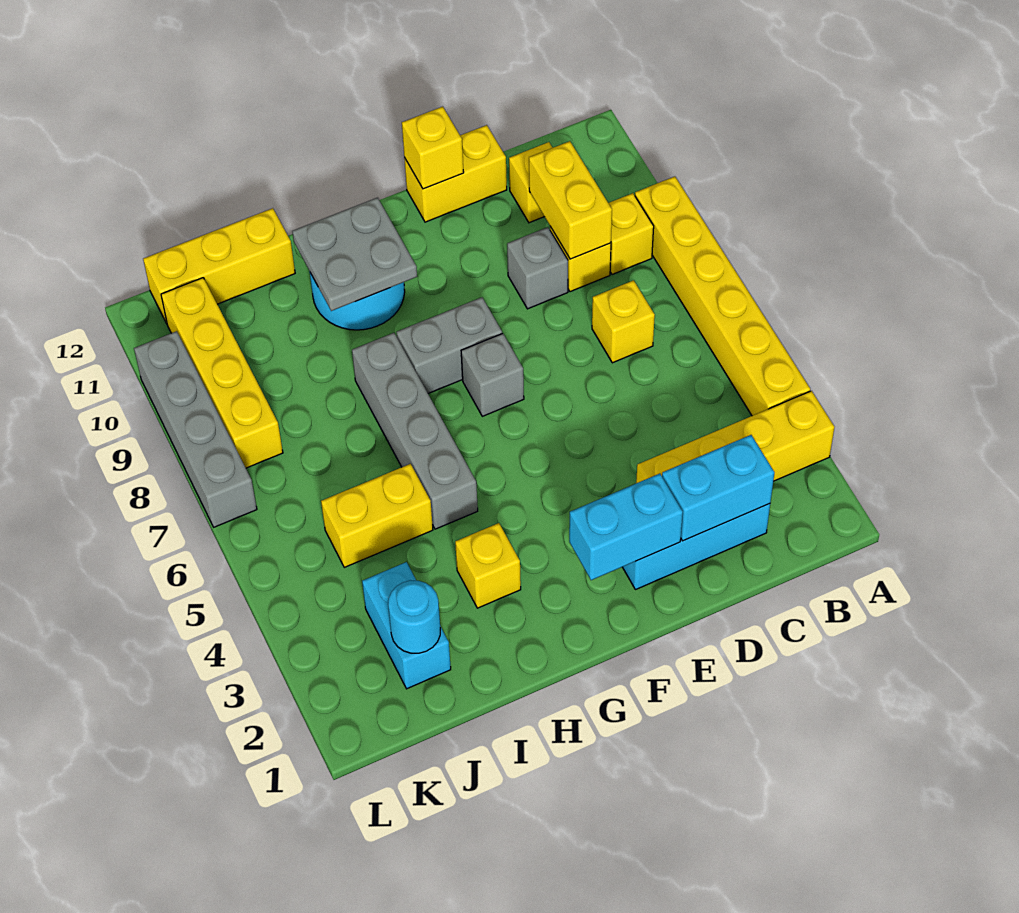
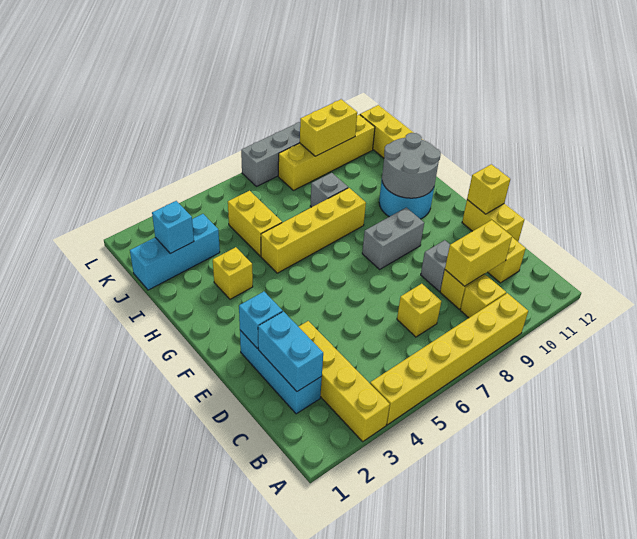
cyan 1x2 brick [569,474,683,580] -> cyan 1x1 brick [239,292,283,349]
grey 1x1 brick [461,333,524,416] -> grey 1x1 brick moved to [311,173,348,207]
grey 1x2 brick [396,297,502,394] -> grey 1x2 brick turned to [362,208,424,269]
grey 2x2 plate [292,198,417,311] -> grey 2x2 round brick [382,133,441,198]
grey 1x4 brick [352,333,478,529] -> yellow 1x4 brick [261,188,366,273]
cyan 1x2 brick [362,562,451,689] -> cyan 1x3 brick [130,214,220,290]
cyan 1x1 round brick [388,580,440,653] -> cyan 1x1 brick [152,201,194,254]
none -> yellow 1x2 brick [300,99,357,156]

